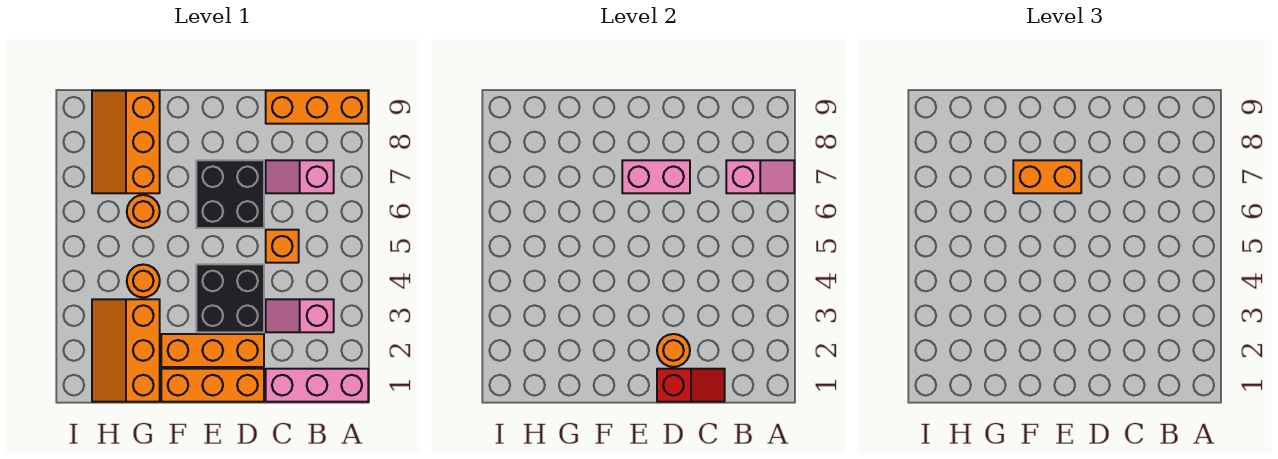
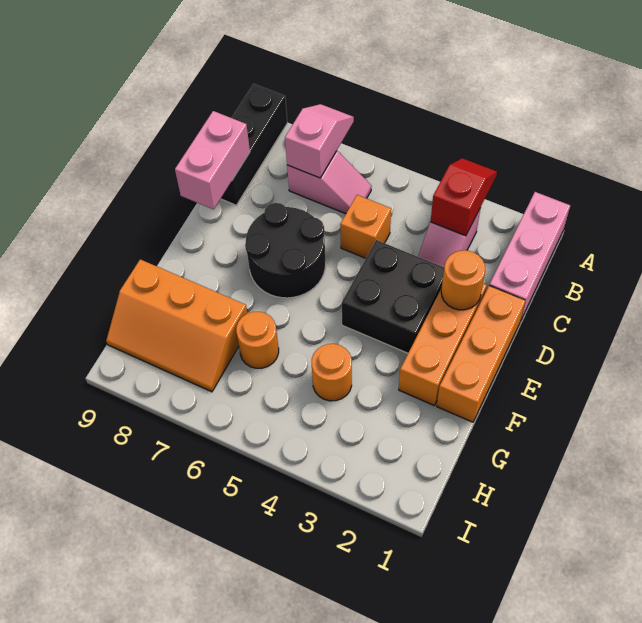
orange 1x3 brick [266,91,368,124] -> black 1x3 brick [221,84,287,205]
pink 1x2 slope [266,160,334,193] -> pink 1x2 slope turned to [287,151,372,214]
red 1x2 slope [657,369,725,402] -> red 1x2 slope moved to [431,158,497,236]
black 2x2 brick [196,160,264,228] -> black 2x2 round brick [245,203,326,298]
pink 1x2 brick [622,160,690,193] -> pink 1x2 brick moved to [175,111,250,209]
orange 1x2 brick [1013,160,1081,193] -> none
orange 2x3 slope [92,299,160,402] -> none

